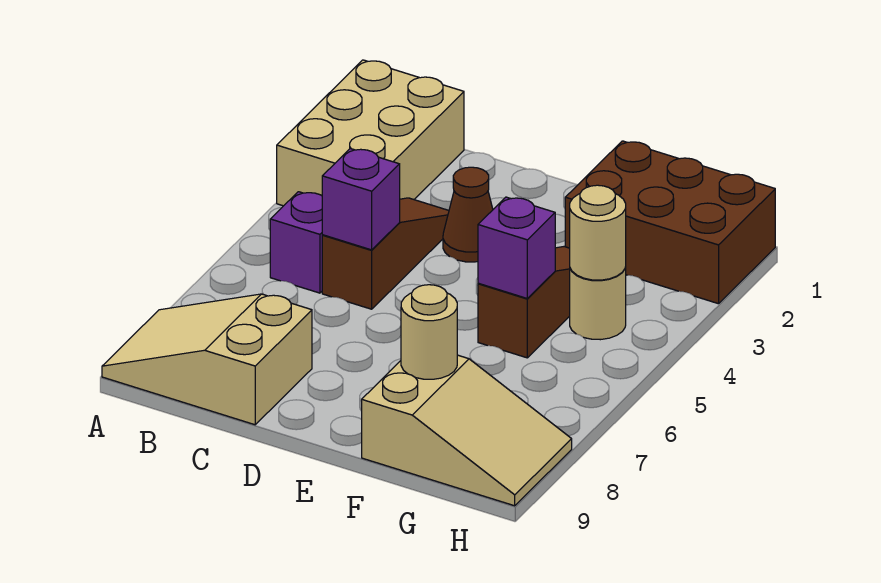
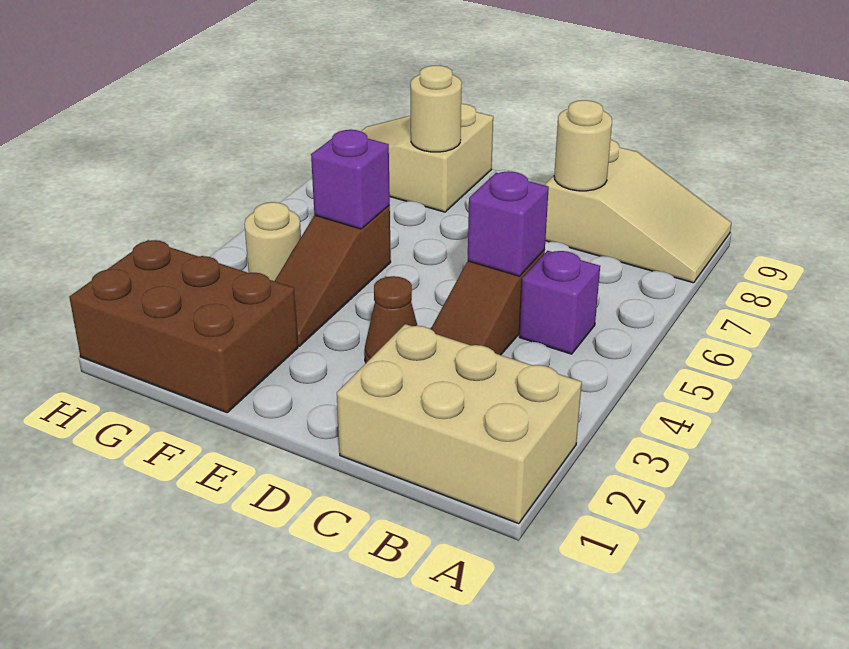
tan 2x3 brick [277,60,464,206] -> tan 2x3 brick turned to [337,324,582,524]
tan 1x1 round brick [570,185,626,280] -> tan 1x1 round brick moved to [554,100,612,191]

